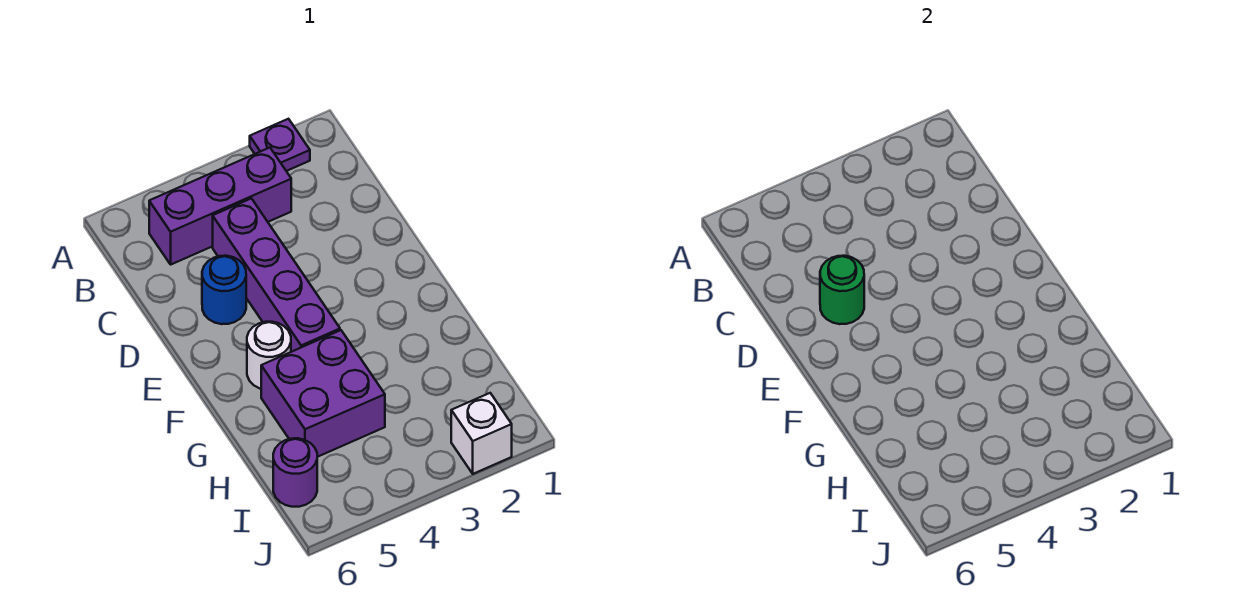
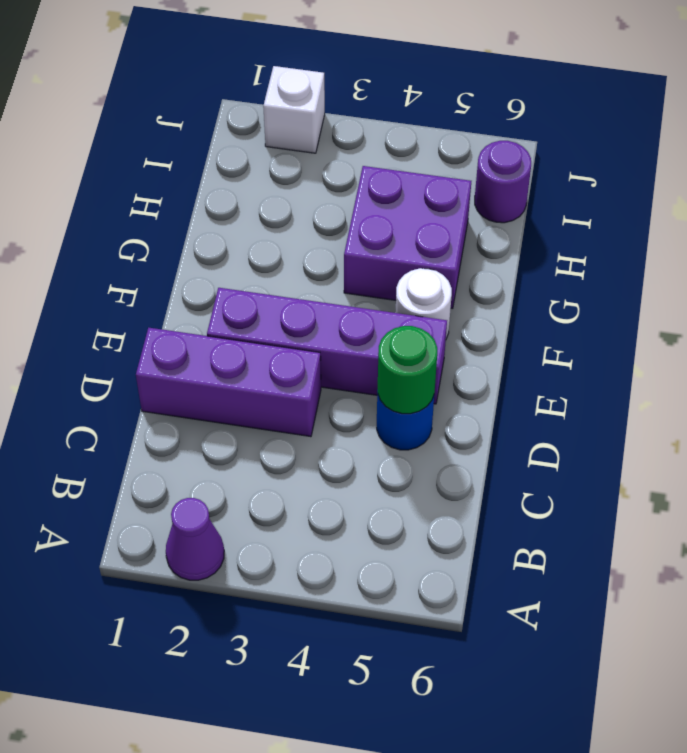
purple 1x1 plate [250,119,310,171] -> purple 1x1 cone [166,498,224,580]
purple 1x3 brick [149,148,291,264] -> purple 1x3 brick moved to [136,328,321,437]
purple 1x4 brick [213,198,340,352] -> purple 1x4 brick turned to [207,288,447,404]

